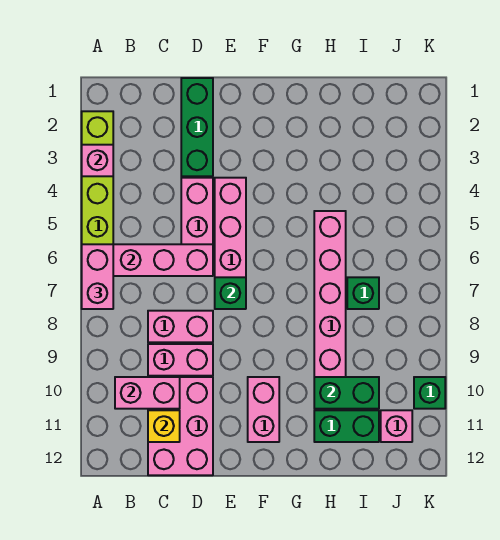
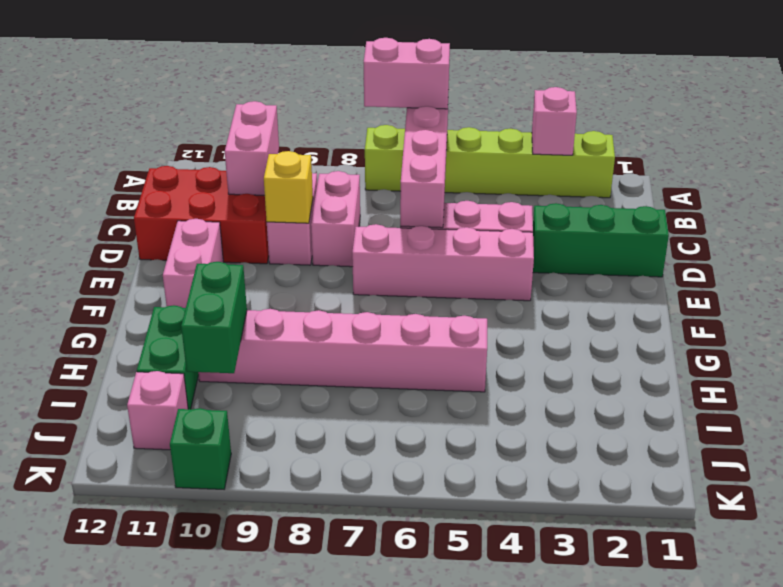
pink 2x3 brick [148,377,213,475] -> red 2x3 brick [134,166,269,264]
yellow 1x1 brick [148,410,180,442] -> yellow 1x1 brick moved to [264,151,313,223]
green 1x1 brick [215,277,246,309] -> none
pink 1x2 brick [248,377,279,442] -> pink 1x2 brick turned to [163,219,224,308]
green 1x1 brick [347,277,379,309] -> none

